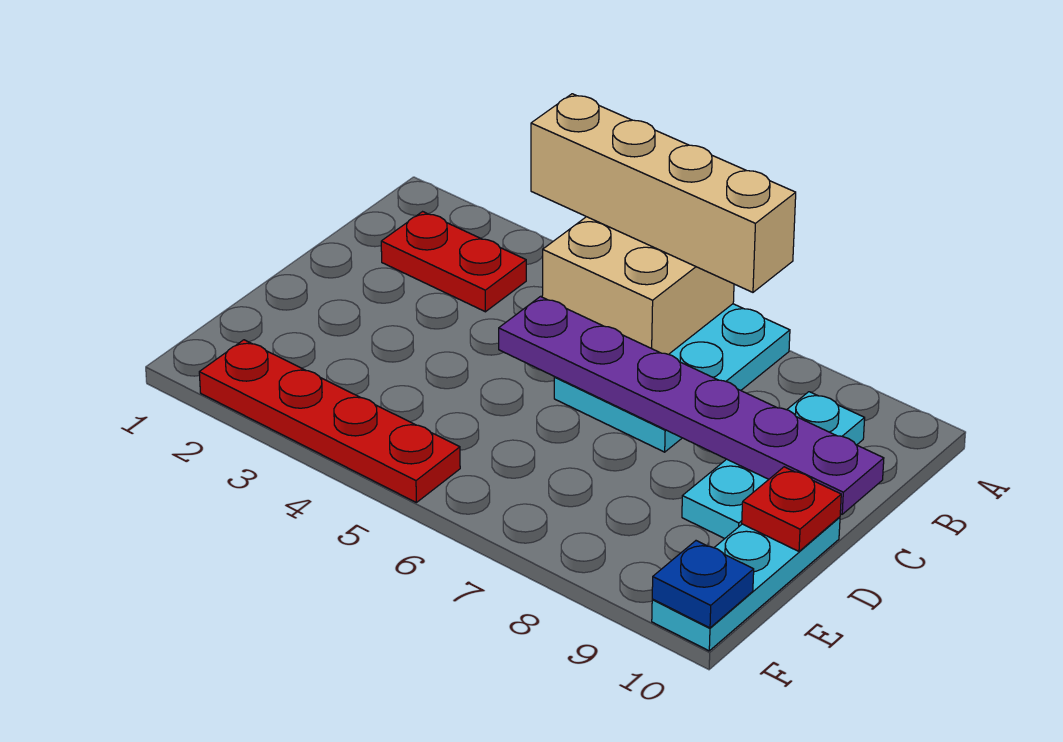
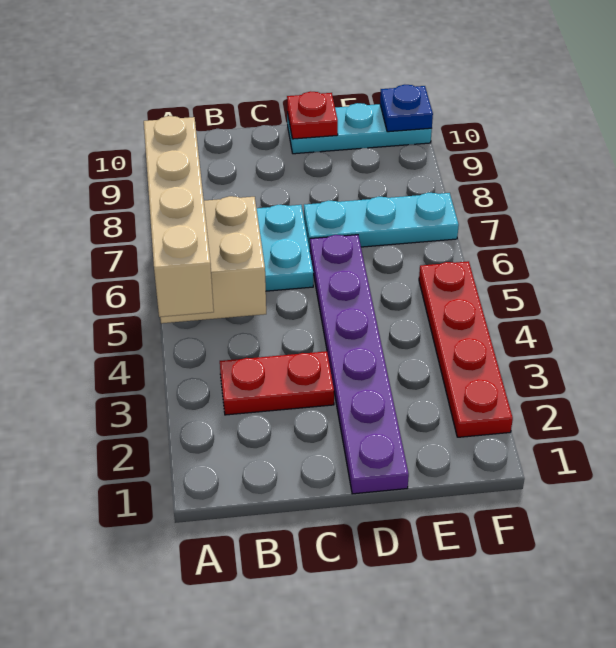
red 1x2 plate [381,212,526,312] -> red 1x2 plate turned to [220,351,334,415]
cyan 1x3 plate [682,392,865,539] -> cyan 1x3 plate moved to [304,193,459,250]
purple 1x6 plate [499,297,884,514] -> purple 1x6 plate moved to [310,235,409,494]

